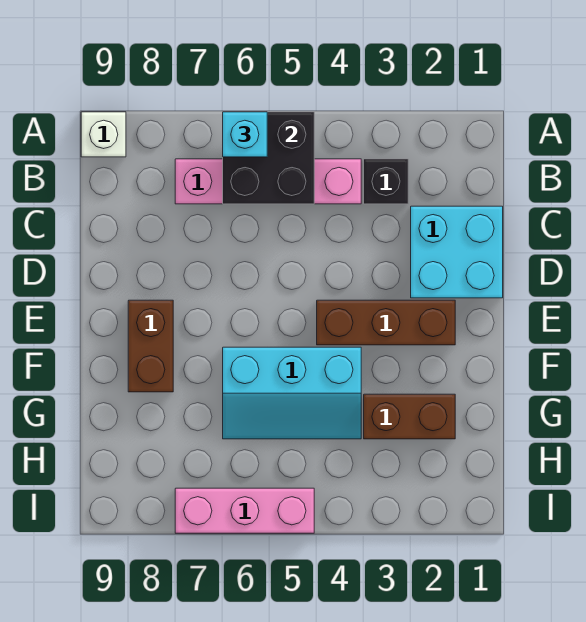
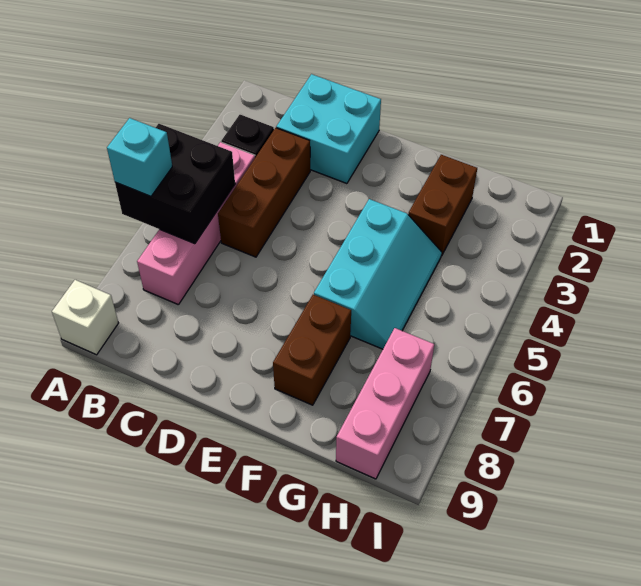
brown 1x3 brick [317,300,455,345] -> brown 1x3 brick moved to [218,128,310,257]
brown 1x2 brick [128,300,173,392] -> brown 1x2 brick turned to [273,295,351,405]
pink 1x3 brick [175,488,314,533] -> pink 1x3 brick moved to [336,328,434,479]

